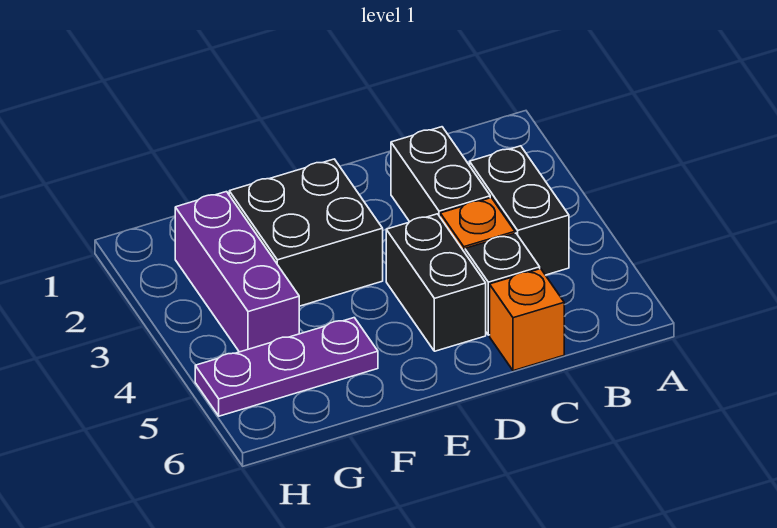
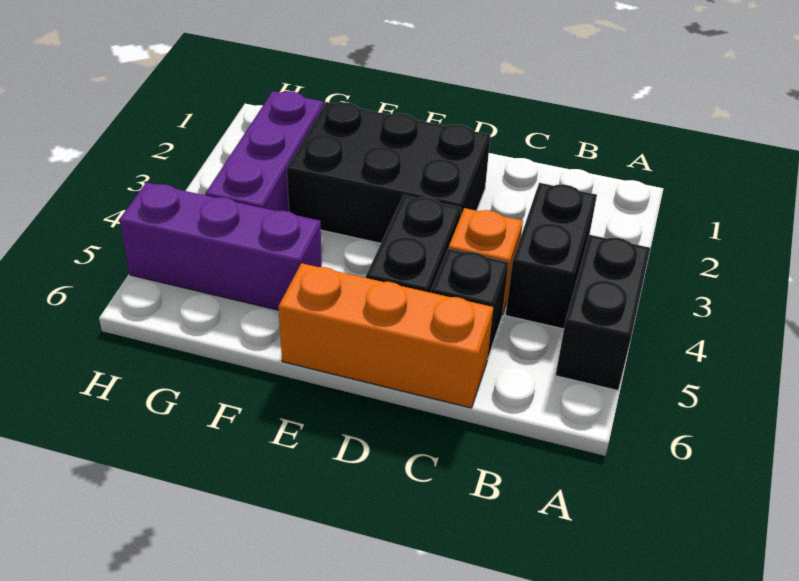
black 1x2 brick [391,127,490,222] -> black 1x2 brick moved to [556,235,650,390]
orange 1x1 brick [490,269,564,371] -> orange 1x3 brick [278,263,493,408]
black 2x2 brick [229,159,383,306] -> black 2x3 brick [287,102,490,243]
purple 1x3 plate [195,318,378,416] -> purple 1x3 brick [120,182,322,310]

